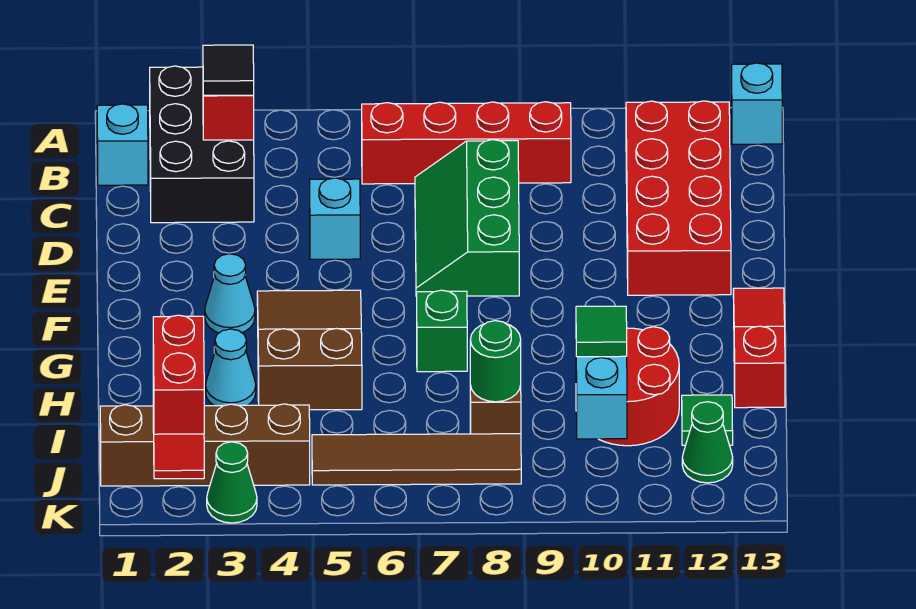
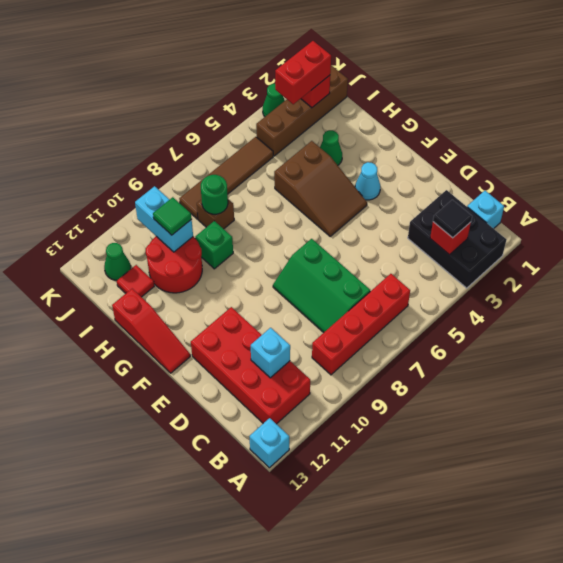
green 2x3 slope [415,140,519,296] -> green 2x3 slope turned to [273,239,370,333]
cyan 1x1 brick [310,178,360,259] -> cyan 1x1 brick moved to [251,328,290,378]
green 1x1 brick [417,290,467,372] -> green 1x1 brick moved to [195,221,233,269]
cyan 1x1 cone [206,329,256,406] -> green 1x1 cone [320,130,342,165]
green 1x1 tile [682,395,733,445] -> red 1x1 tile [117,265,154,297]
red 1x2 brick [153,315,204,434] -> red 1x2 brick turned to [275,41,331,104]

